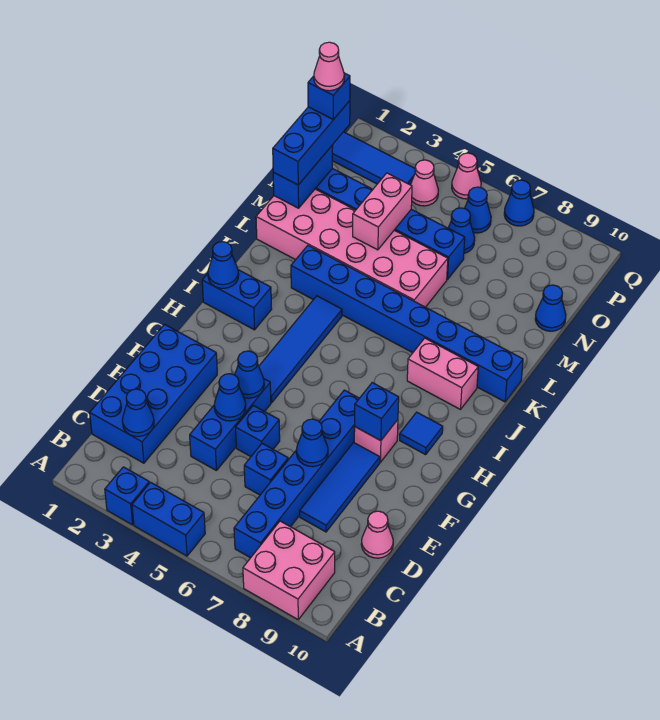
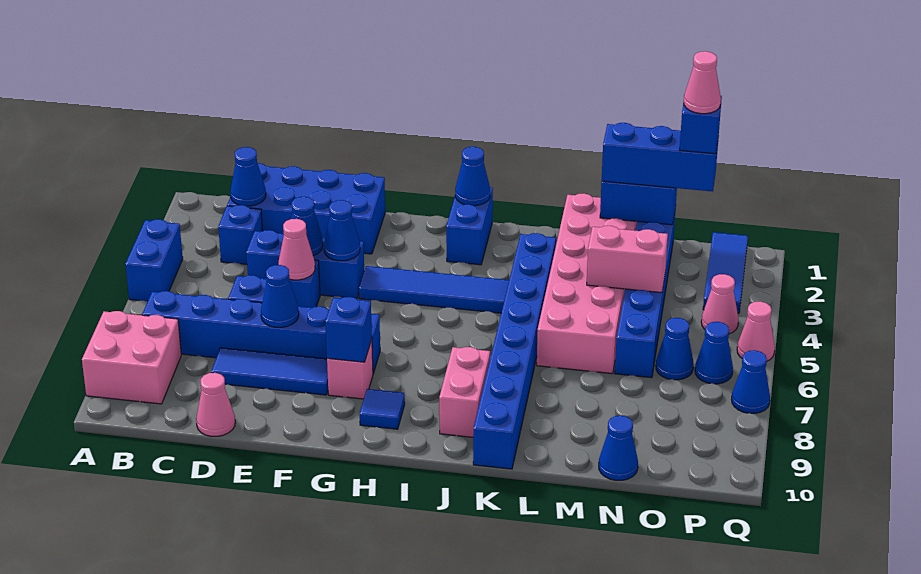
blue 1x1 brick [105,467,149,525] -> blue 1x1 brick moved to [218,205,263,264]
none -> pink 1x1 cone [278,219,315,280]

